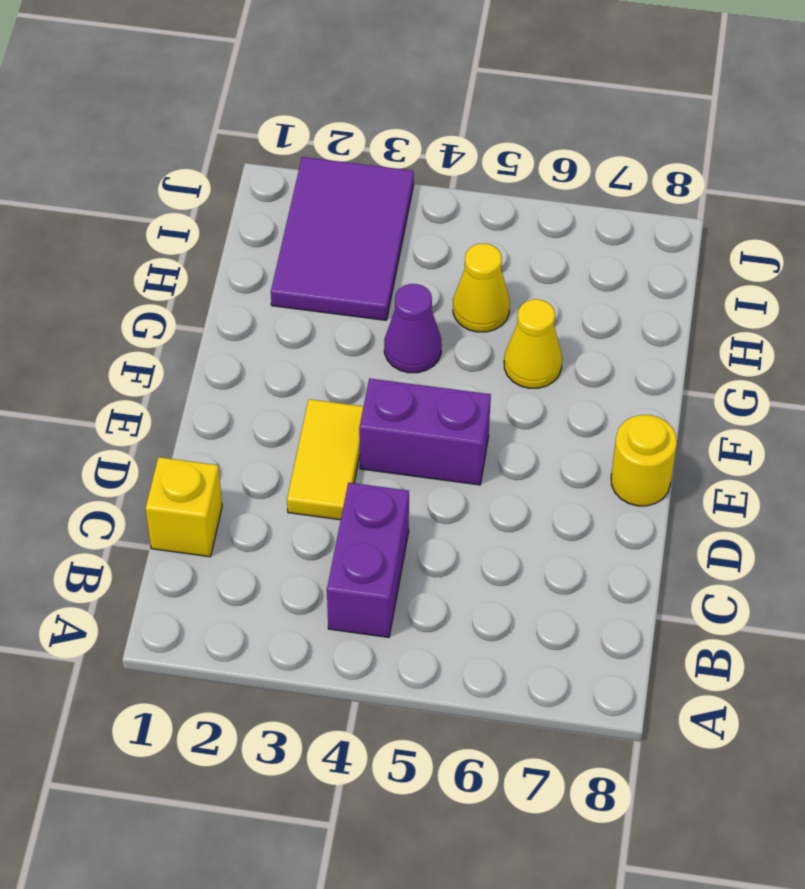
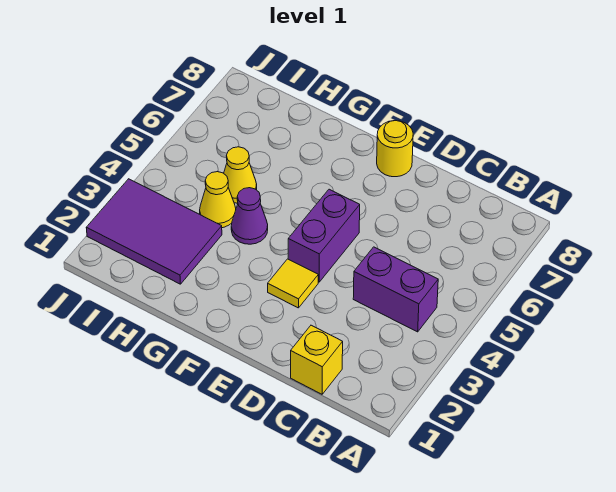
yellow 1x2 tile [287,399,363,520] -> yellow 1x1 tile [268,259,318,308]
yellow 1x1 cone [504,299,562,388] -> yellow 1x1 cone moved to [200,172,236,228]

